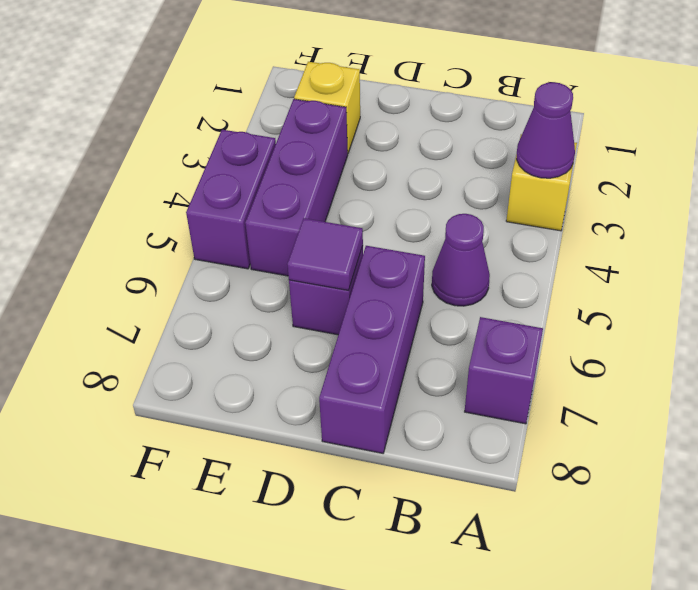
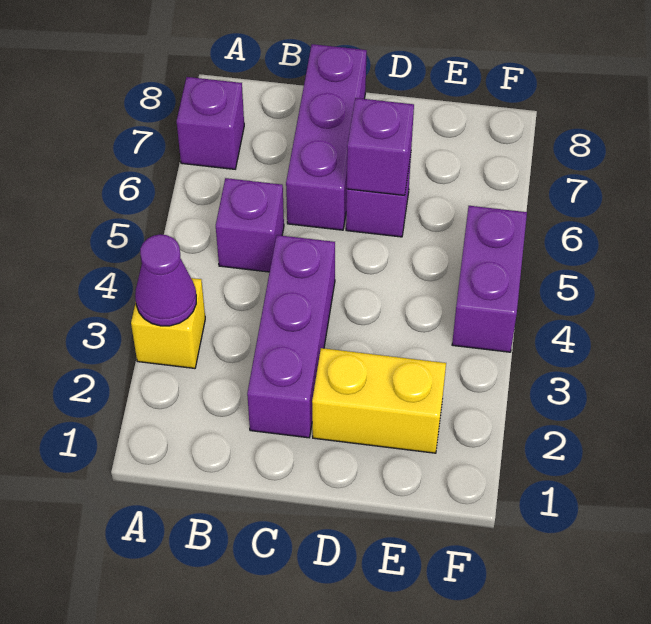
purple 1x1 cone [432,214,490,306] -> purple 1x1 brick [216,178,284,272]
purple 1x1 tile [287,218,363,290] -> purple 1x1 brick [347,98,414,195]
yellow 1x1 brick [294,62,360,153] -> yellow 1x2 brick [312,348,446,453]
purple 1x3 brick [245,99,348,276] -> purple 1x3 brick moved to [247,235,335,438]

